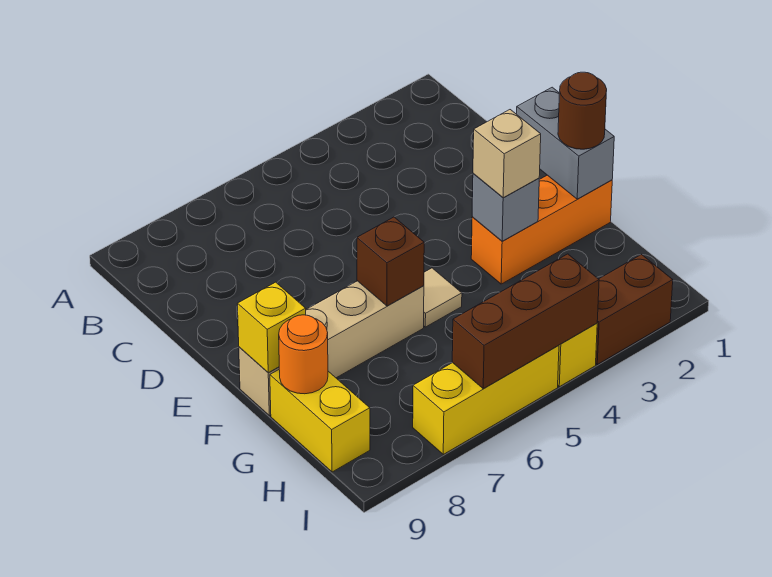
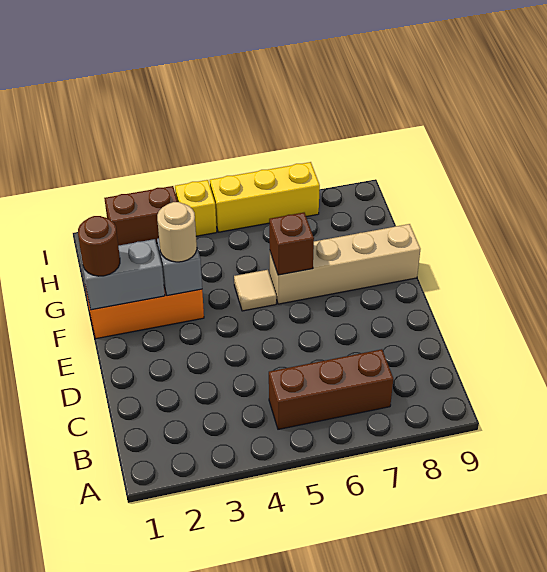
grey 1x2 brick [517,87,614,199] -> grey 1x2 brick turned to [80,239,165,310]
tan 1x1 brick [473,110,541,198] -> tan 1x1 round brick [157,202,197,262]
yellow 1x1 brick [238,282,306,373] -> none
yellow 1x2 brick [270,370,370,472] -> none
orange 1x1 round brick [279,315,328,394] -> none
brown 1x3 brick [452,254,599,389] -> brown 1x3 brick moved to [269,349,393,429]

